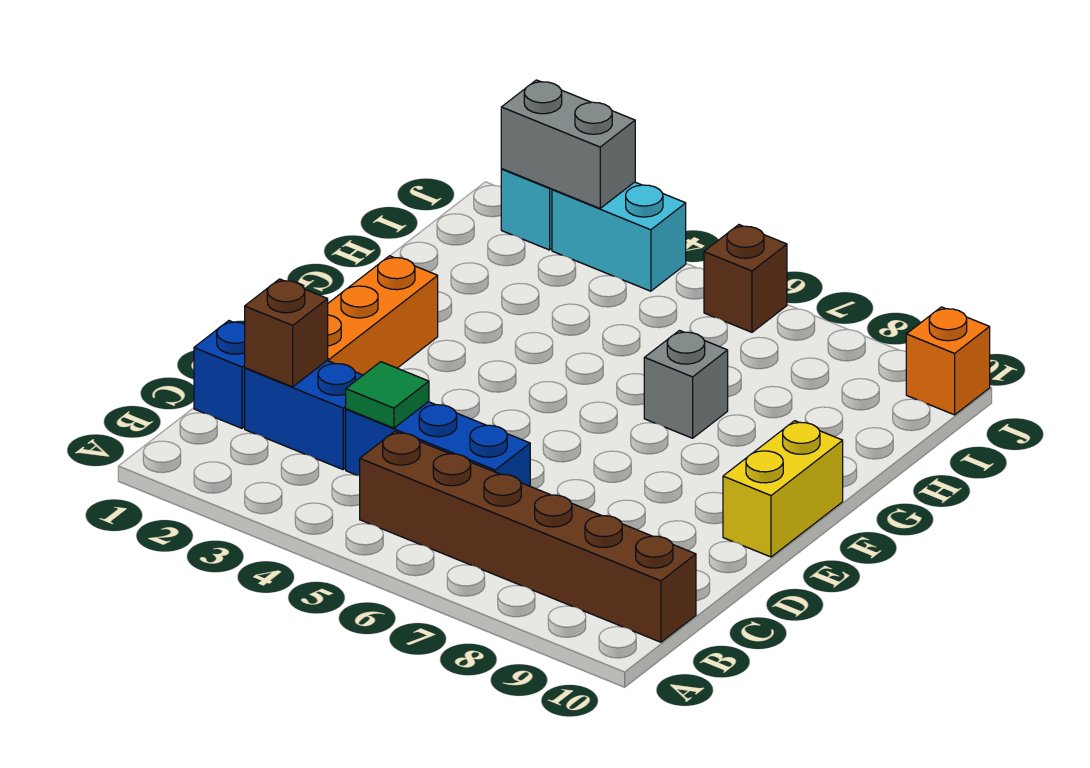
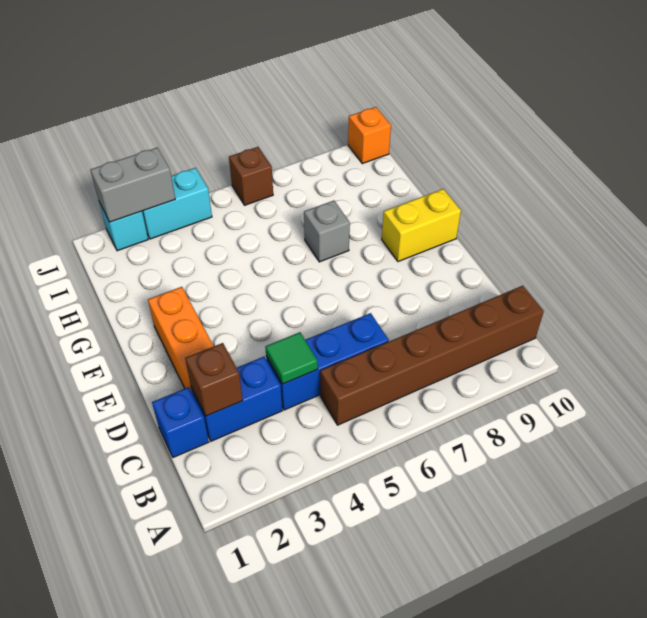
yellow 1x2 brick [723,421,843,557] -> yellow 1x2 brick turned to [382,189,461,262]

